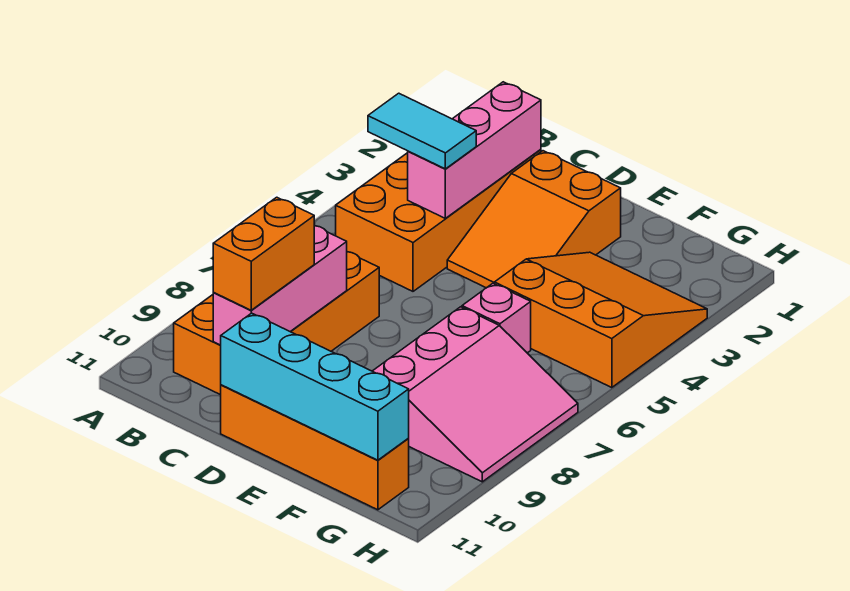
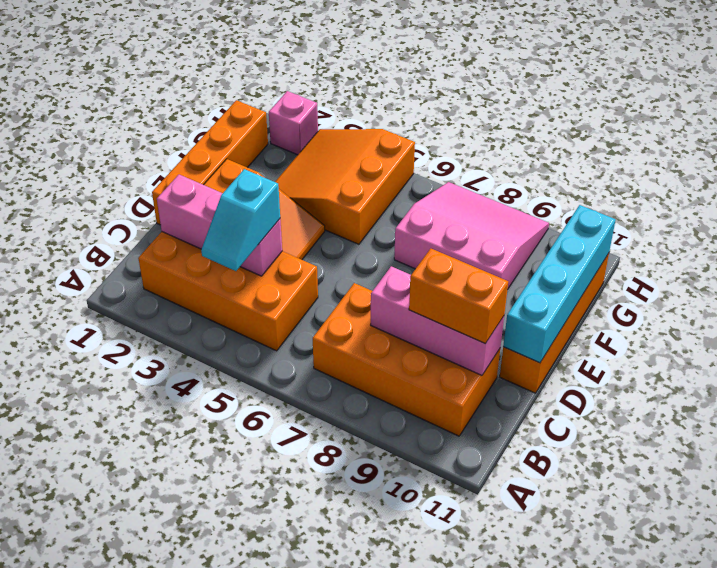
cyan 1x2 tile [368,93,476,169] -> cyan 1x2 slope [201,169,280,271]
none -> orange 1x4 brick [152,100,268,225]
pink 1x1 brick [462,283,531,353] -> pink 1x1 brick moved to [269,91,318,155]

